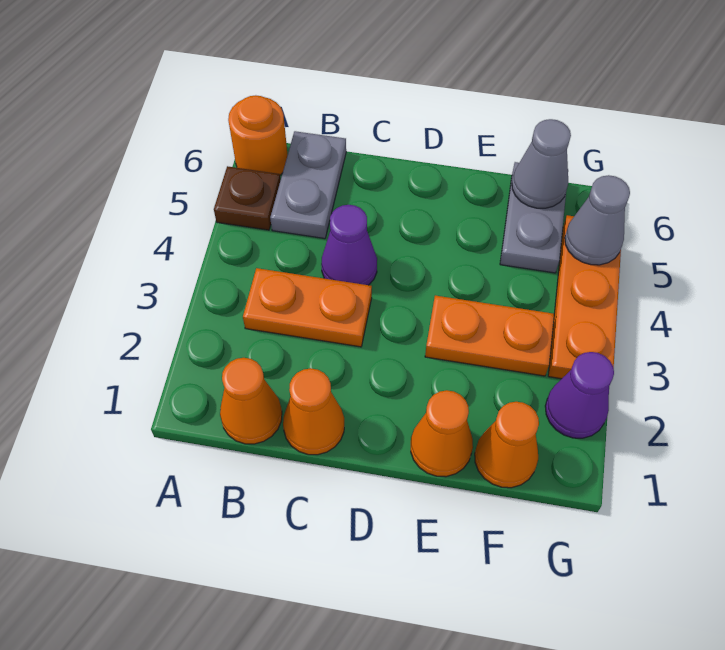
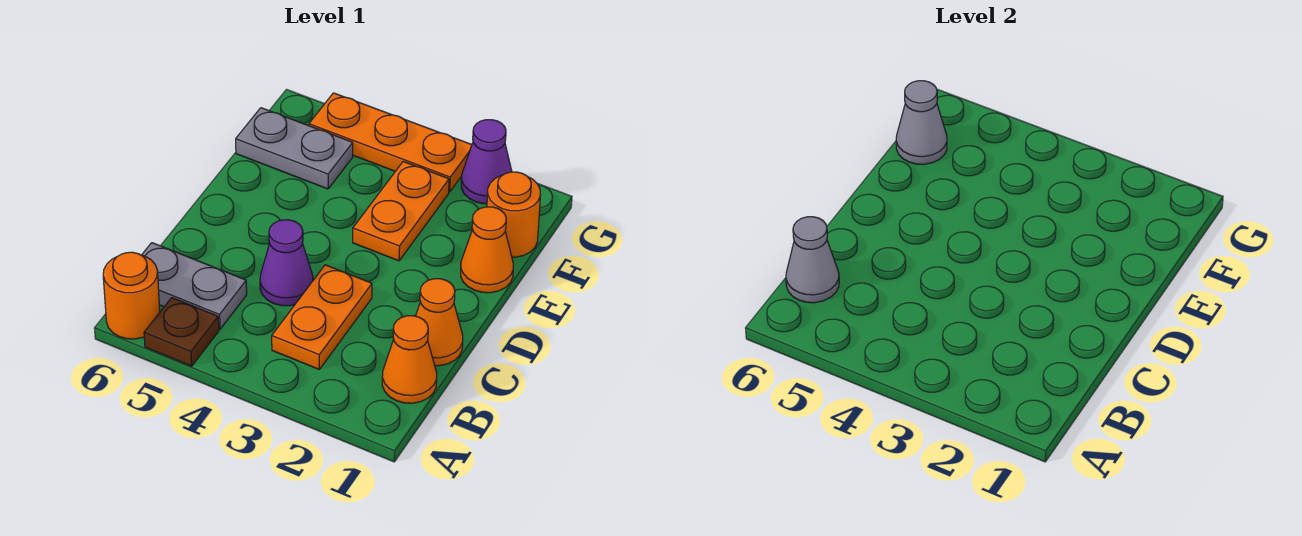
orange 1x1 cone [475,402,539,488] -> orange 1x1 round brick [487,172,540,257]
grey 1x1 cone [565,175,630,265] -> grey 1x1 cone moved to [786,217,839,303]

